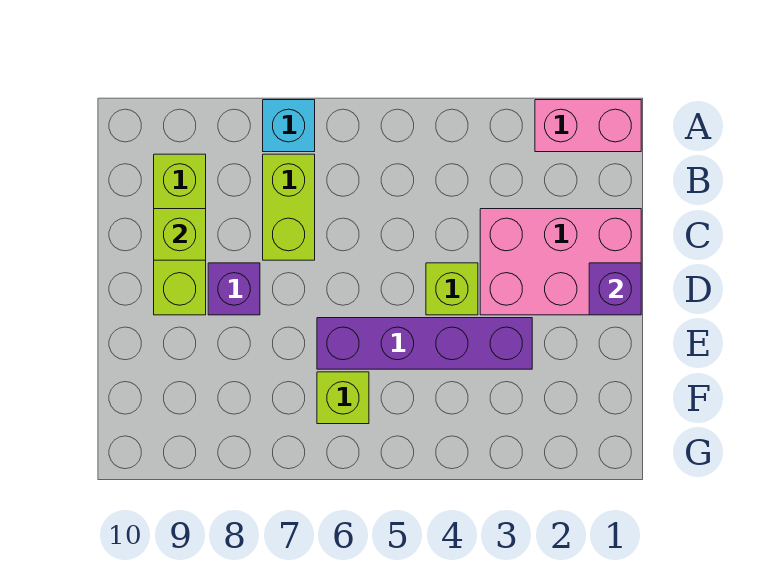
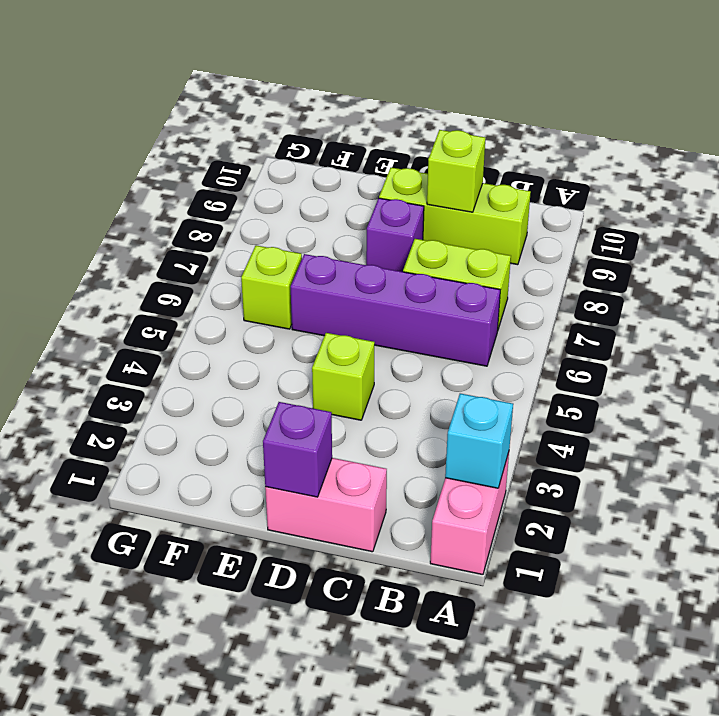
cyan 1x1 brick [263,100,315,152] -> cyan 1x1 brick moved to [445,394,513,488]
pink 2x3 brick [480,209,641,315] -> pink 1x2 brick [265,458,387,552]
purple 1x4 brick [317,318,532,369] -> purple 1x4 brick turned to [291,254,500,366]

